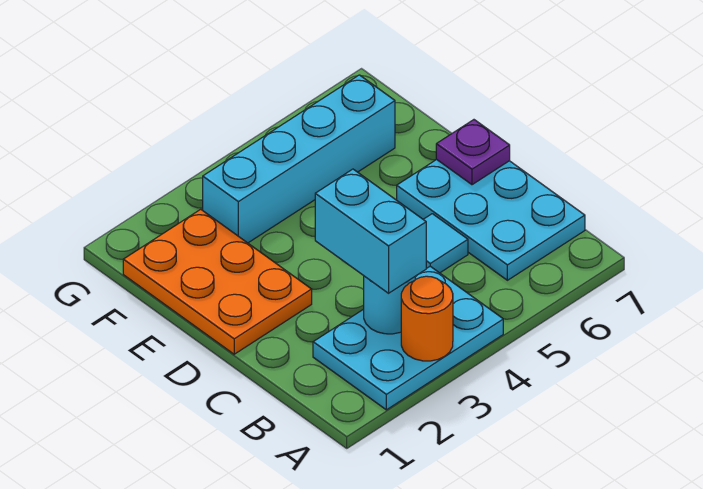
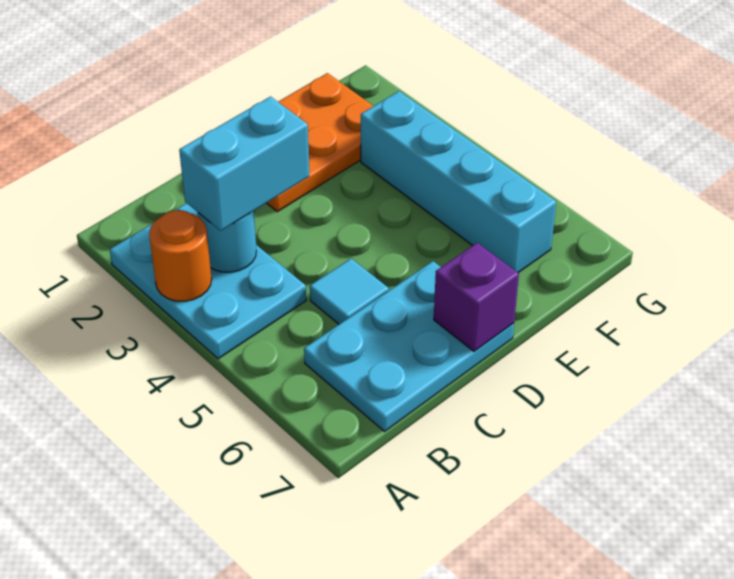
purple 1x1 plate [436,120,510,185] -> purple 1x1 brick [434,243,519,351]

